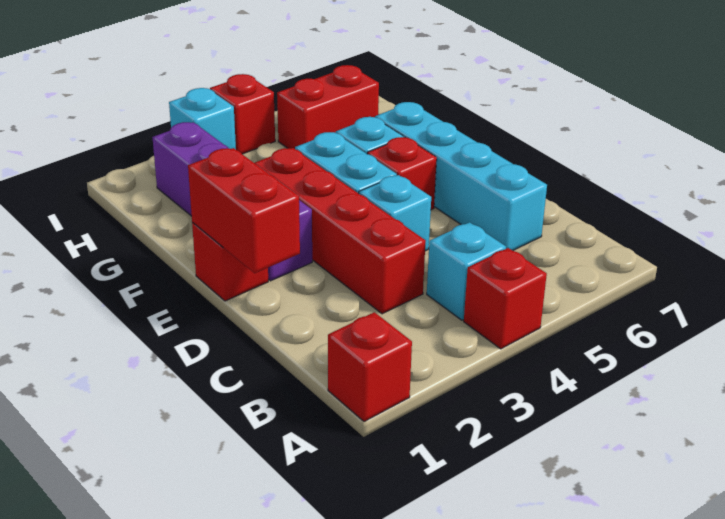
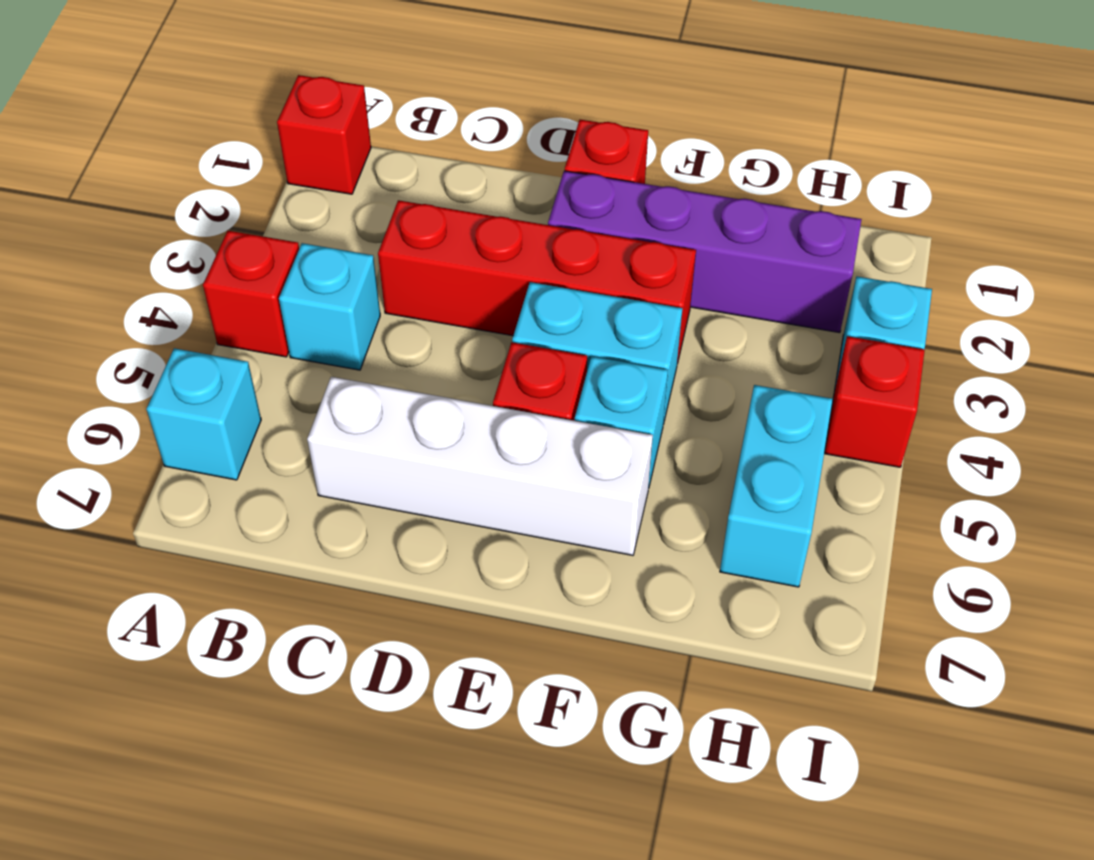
cyan 1x4 brick [375,102,547,251] -> white 1x4 brick [307,377,653,555]
red 1x2 brick [188,148,300,273] -> none
cyan 1x1 brick [359,175,431,251] -> cyan 1x1 brick moved to [146,348,261,480]
red 1x2 brick [277,65,379,149] -> cyan 1x2 brick [720,385,833,587]

